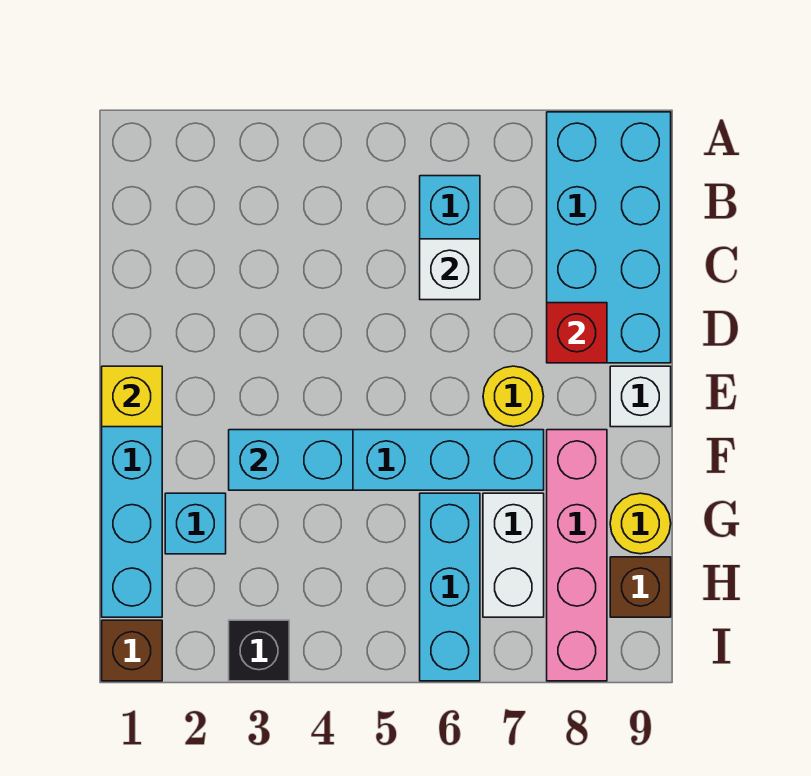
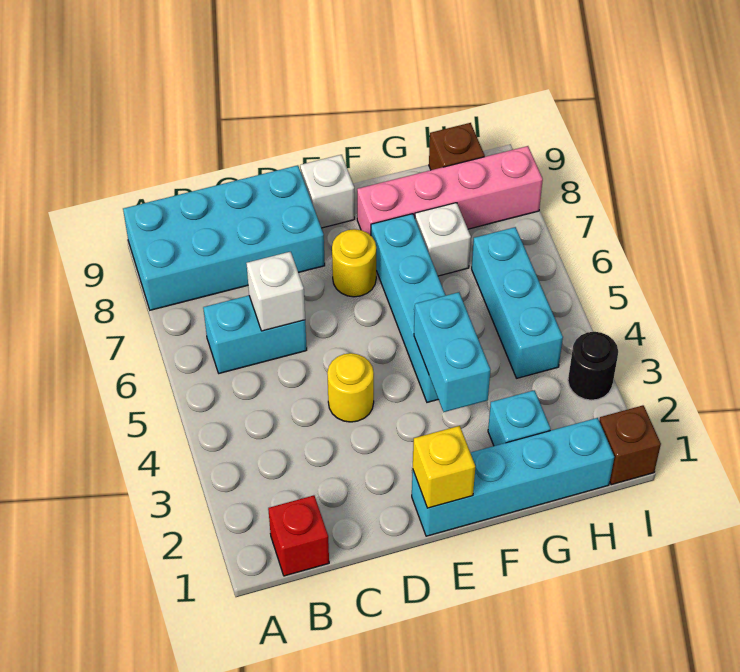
red 1x1 brick [547,303,607,363] -> red 1x1 brick moved to [268,495,329,576]
cyan 1x3 brick [420,493,480,681] -> cyan 1x3 brick turned to [472,227,563,378]
white 1x2 brick [483,493,544,617] -> white 1x1 brick [415,203,471,276]
yellow 1x1 round brick [610,493,671,554] -> yellow 1x1 round brick moved to [327,353,374,422]
black 1x1 brick [229,620,289,681] -> black 1x1 round brick [568,332,618,400]

